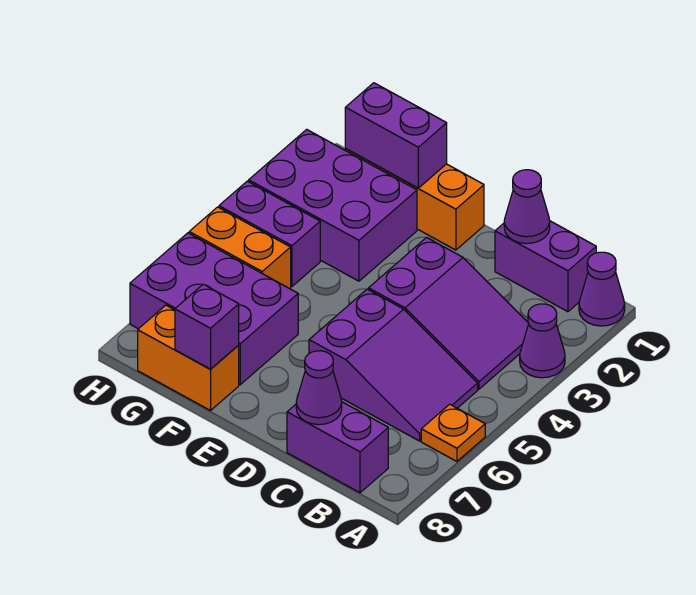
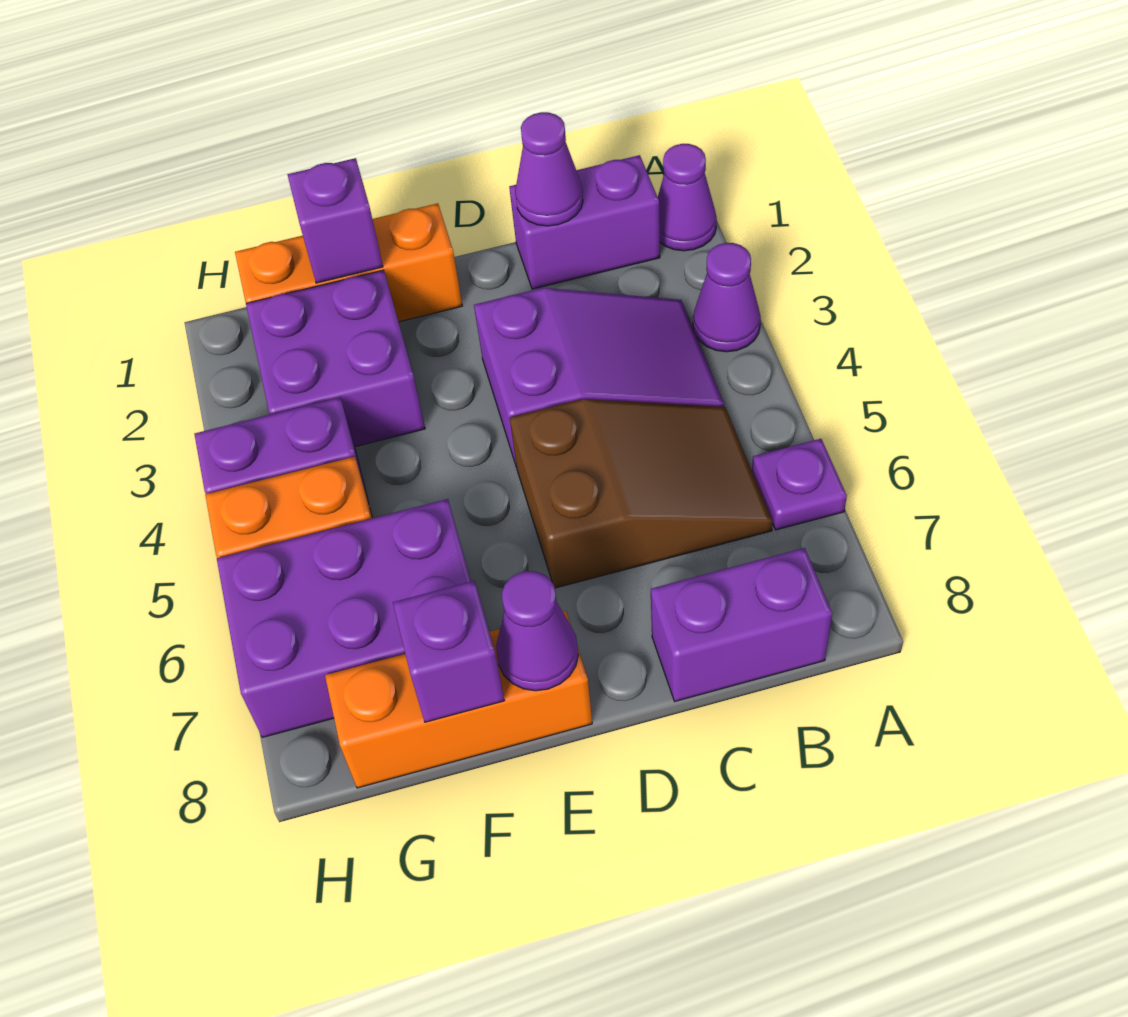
orange 1x1 plate [421,404,485,461] -> purple 1x1 plate [752,439,847,530]
purple 2x3 slope [309,289,478,441] -> brown 2x3 slope [510,399,773,588]
purple 1x1 cone [296,351,342,425] -> purple 1x1 cone moved to [496,571,578,691]
purple 1x2 brick [345,83,447,188] -> purple 1x1 brick [287,158,383,283]
purple 2x3 brick [249,129,417,281] -> purple 2x2 brick [246,270,425,447]
orange 1x2 brick [138,305,239,411] -> orange 1x3 brick [325,611,592,788]

